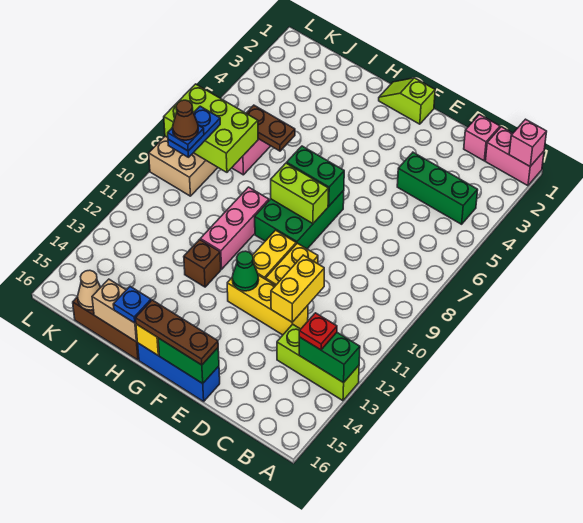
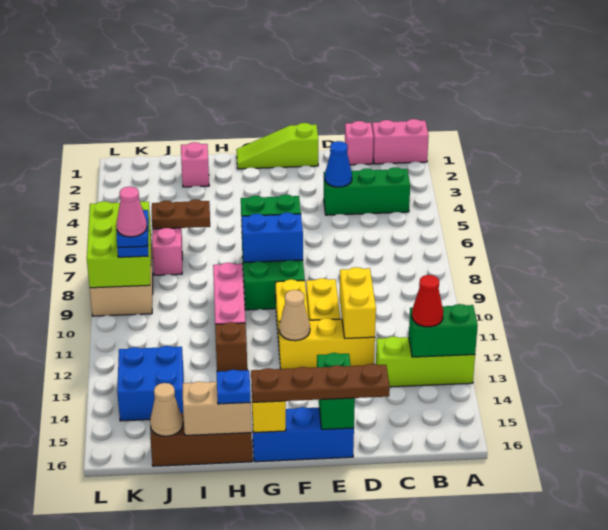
pink 1x1 brick [509,119,547,166] -> pink 1x1 brick moved to [181,142,209,187]
red 1x1 plate [299,313,337,350] -> red 1x1 cone [412,275,443,327]
none -> blue 1x1 cone [325,141,352,187]
green 1x2 brick [158,338,219,383] -> green 1x2 brick turned to [317,353,355,429]
brown 1x3 plate [136,300,218,365] -> brown 1x4 plate [251,364,390,402]
lime 1x2 slope [379,78,435,124] -> lime 1x3 slope [236,123,318,169]
lime 1x2 brick [271,163,328,224] -> blue 1x2 brick [242,213,303,262]
green 1x1 cone [232,251,258,291] -> tan 1x1 cone [279,290,310,341]
lime 2x3 brick [164,84,258,172] -> lime 2x3 brick turned to [87,201,151,288]
none -> blue 2x2 brick [117,346,184,421]
brown 1x1 cone [173,100,198,140] -> pink 1x1 cone [116,187,147,237]

